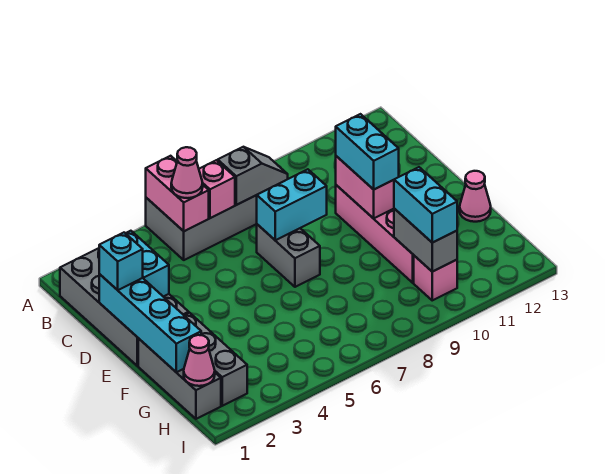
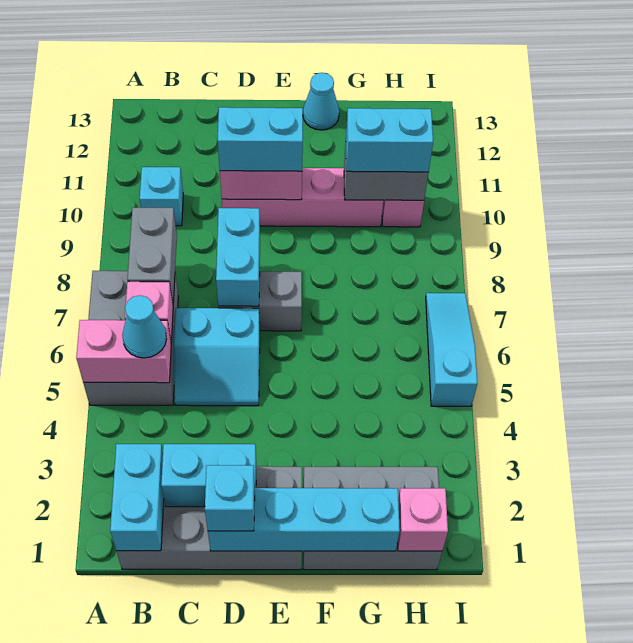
none -> cyan 1x2 brick [110,444,164,551]
pink 1x1 cone [171,147,203,198] -> cyan 1x1 cone [122,295,167,358]
grey 1x2 slope [218,147,288,205] -> grey 1x2 brick [127,208,177,303]
none -> cyan 1x1 brick [140,167,183,226]
none -> cyan 2x2 slope [174,308,260,406]
pink 1x1 cone [460,171,491,222] -> cyan 1x1 cone [303,73,339,130]
pink 1x1 cone [184,335,215,386] -> pink 1x1 brick [398,488,448,551]
none -> cyan 1x3 slope [426,293,478,406]

